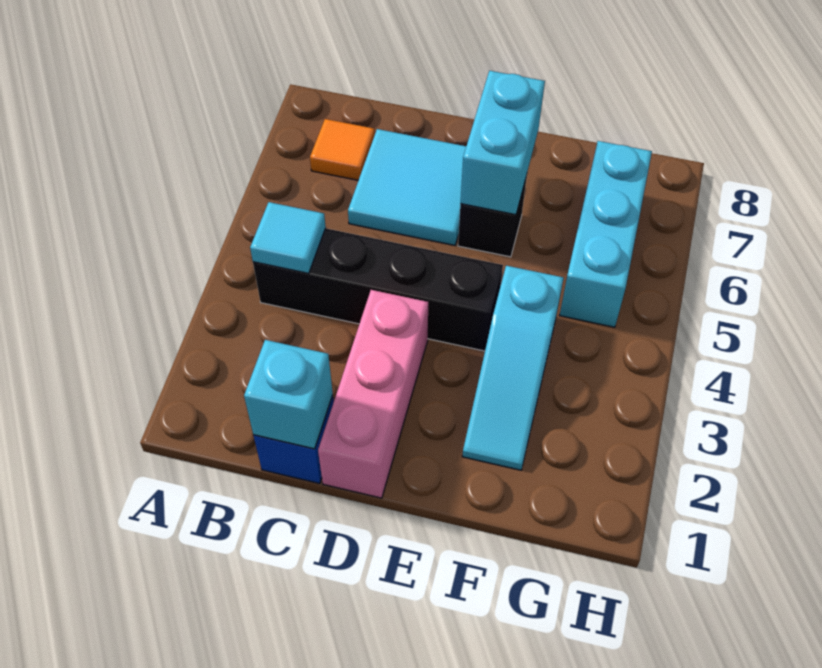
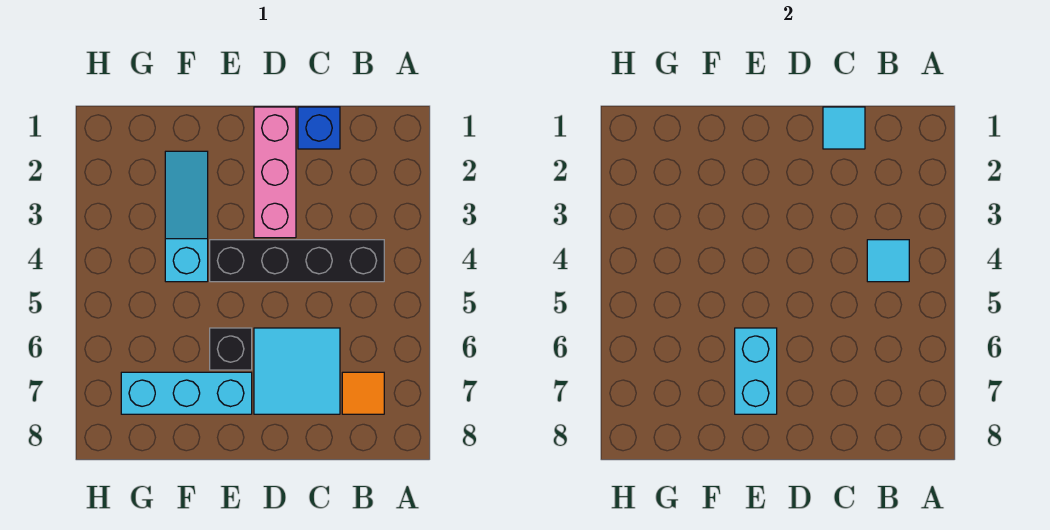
cyan 1x1 brick [244,340,333,449] -> cyan 1x1 tile [823,107,865,149]
cyan 1x3 brick [560,141,652,327] -> cyan 1x3 brick turned to [121,372,252,414]

